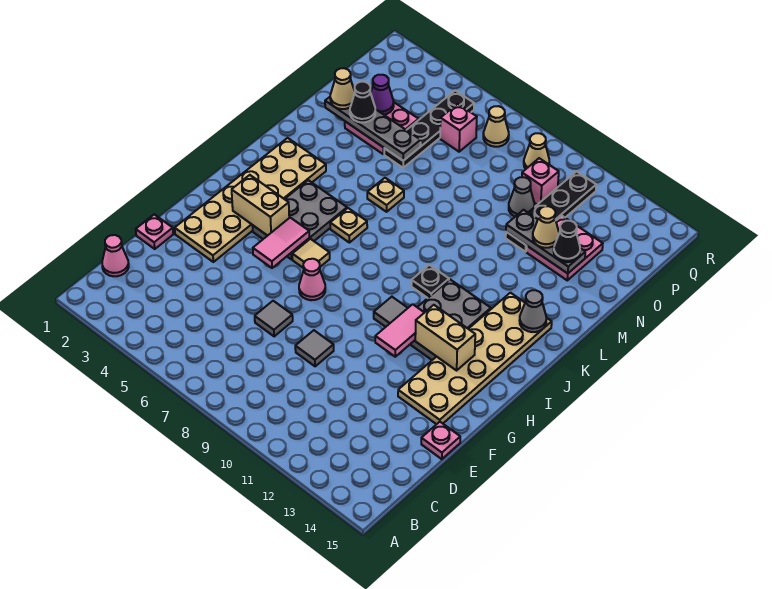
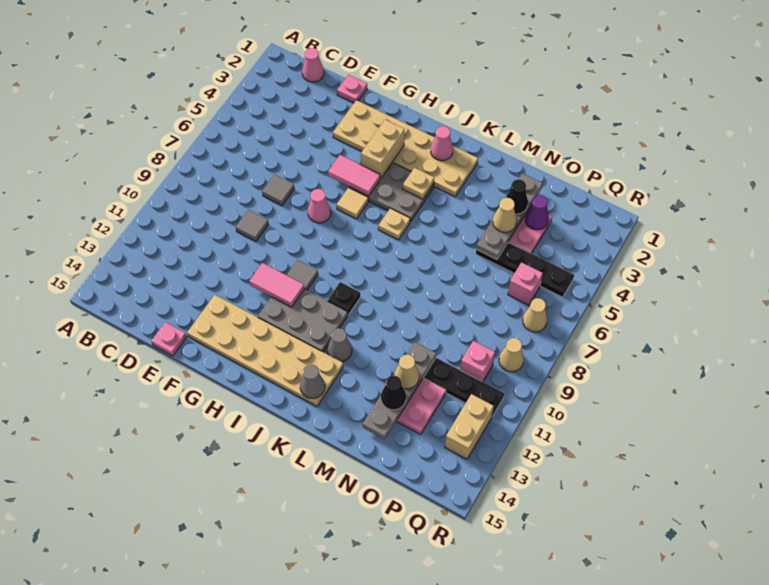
tan 1x2 brick [415,305,475,370] -> tan 1x2 brick moved to [445,394,493,459]
none -> pink 1x1 cone [431,126,453,161]
tan 1x1 plate [367,178,404,212] -> tan 1x1 plate moved to [403,168,434,199]
tan 1x1 cone [330,68,355,109] -> tan 1x1 cone moved to [493,198,517,232]
grey 1x3 plate [506,210,585,274] -> grey 1x4 plate [363,342,436,439]
grey 1x1 cone [509,177,535,217] -> grey 1x1 cone moved to [328,328,352,362]

